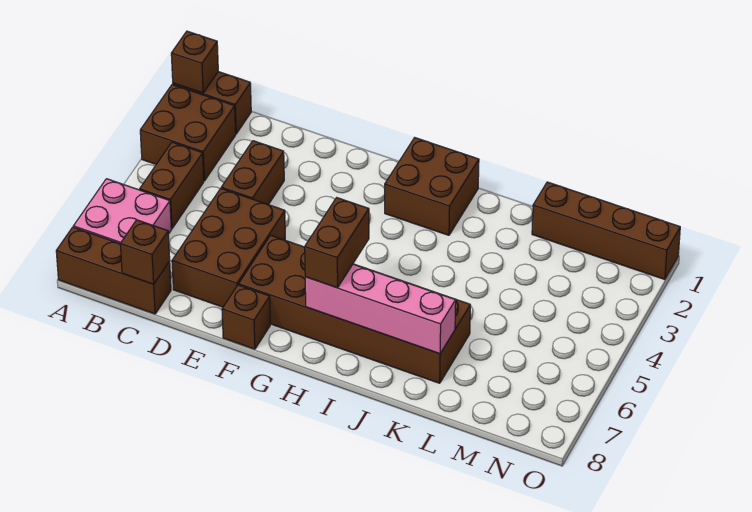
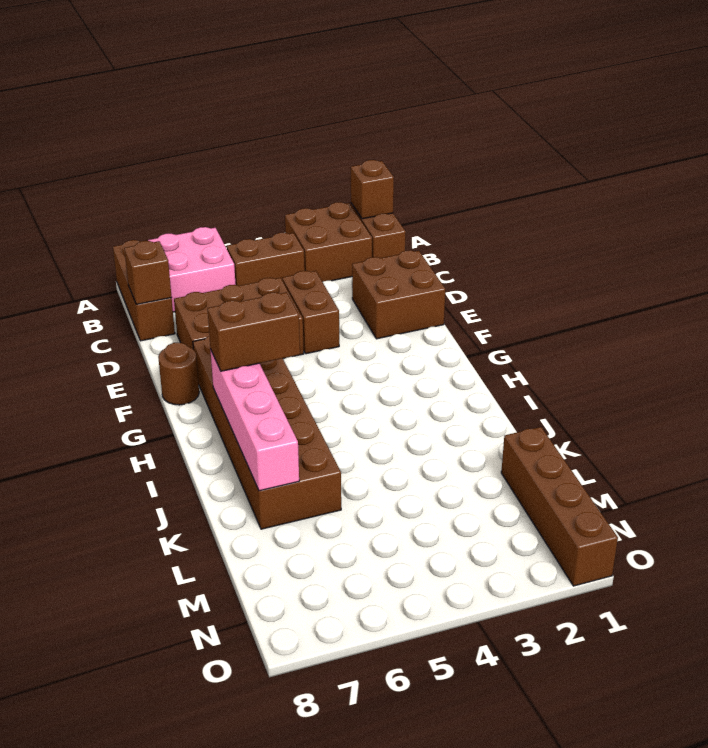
brown 1x2 brick [221,141,284,205] -> brown 1x2 brick turned to [282,271,339,354]
brown 1x1 brick [222,285,270,349] -> brown 1x1 round brick [158,343,199,405]
brown 2x2 brick [385,138,479,235] -> brown 2x2 brick moved to [352,250,445,339]

